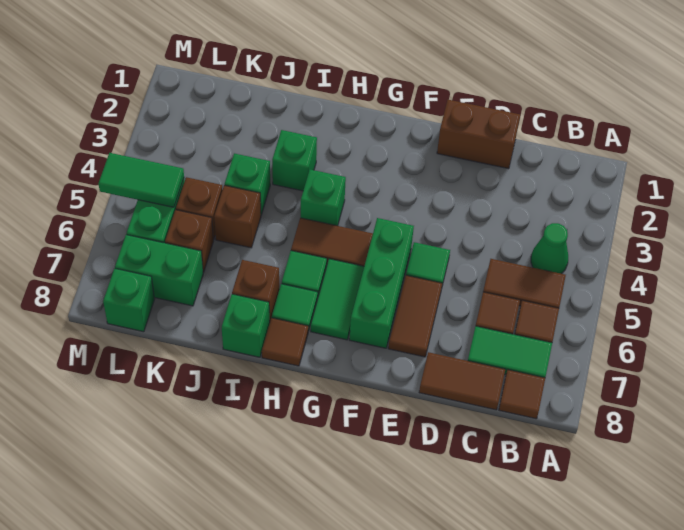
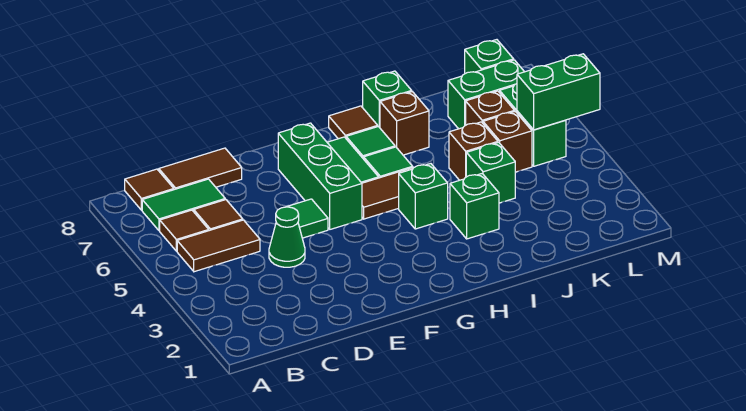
green 1x1 cone [531,223,568,274] -> green 1x1 cone moved to [269,207,305,267]
brown 1x2 brick [437,100,520,169] -> none
brown 1x2 tile [388,275,442,357] -> none
green 1x2 tile [98,153,184,207] -> green 1x2 brick [517,54,600,130]

